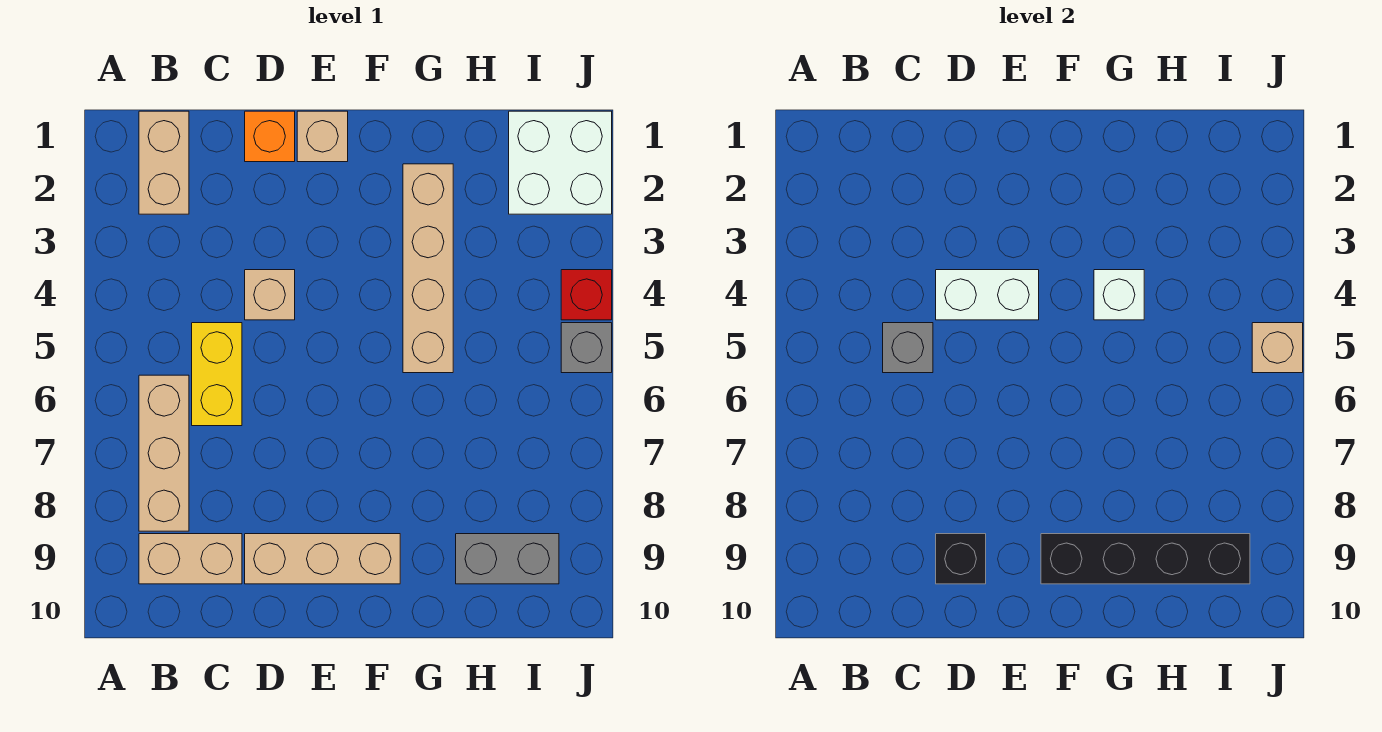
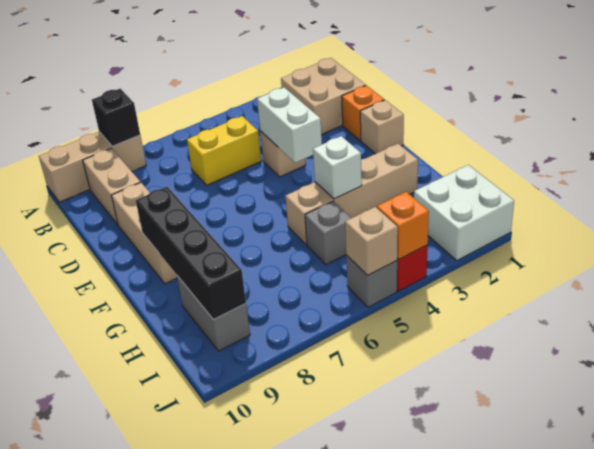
tan 1x2 brick [139,111,189,214] -> tan 2x2 brick [281,58,366,135]
tan 1x3 brick [139,375,189,531] -> tan 1x3 brick moved to [39,132,146,202]
grey 1x1 brick [883,323,933,373] -> grey 1x1 brick moved to [305,201,351,265]
black 1x1 brick [936,534,986,584] -> black 1x1 brick moved to [92,89,140,146]
none -> orange 1x1 brick [377,192,429,259]

